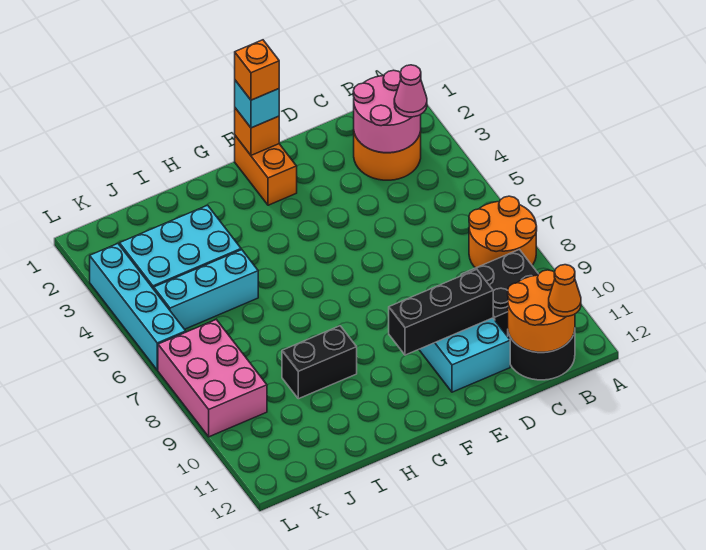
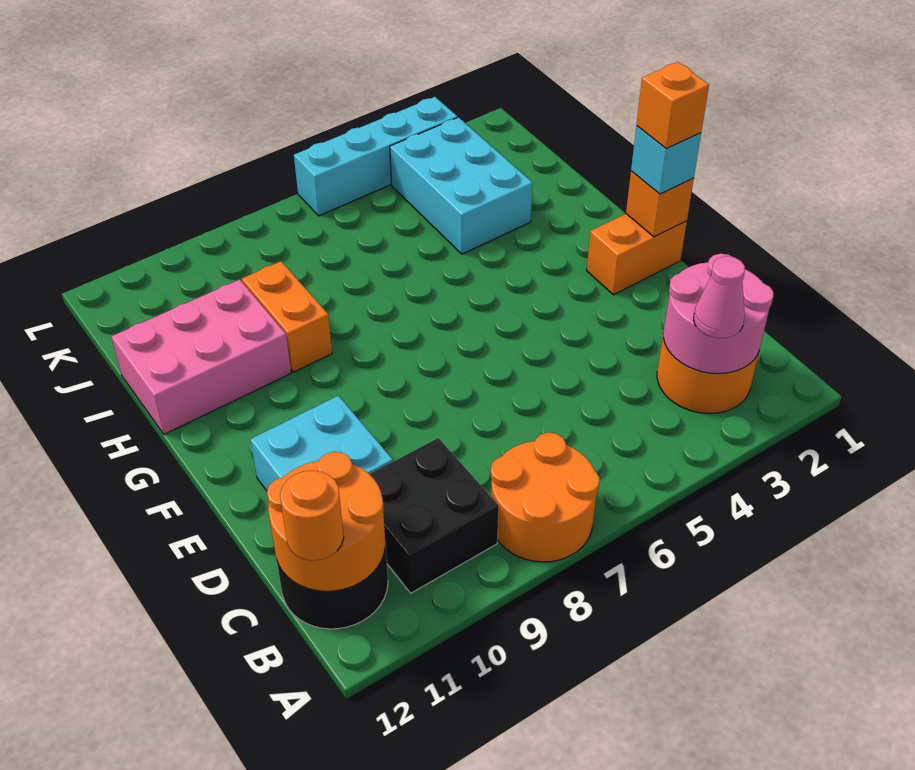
orange 1x1 cone [549,265,581,317] -> orange 1x1 round brick [280,470,344,561]
black 1x3 brick [389,269,493,355] -> none
black 1x2 brick [282,326,357,399] -> orange 1x2 brick [242,261,332,372]
cyan 1x3 brick [154,250,258,329] -> none
pink 2x3 brick [158,320,267,437] -> pink 2x3 brick moved to [111,280,291,434]

